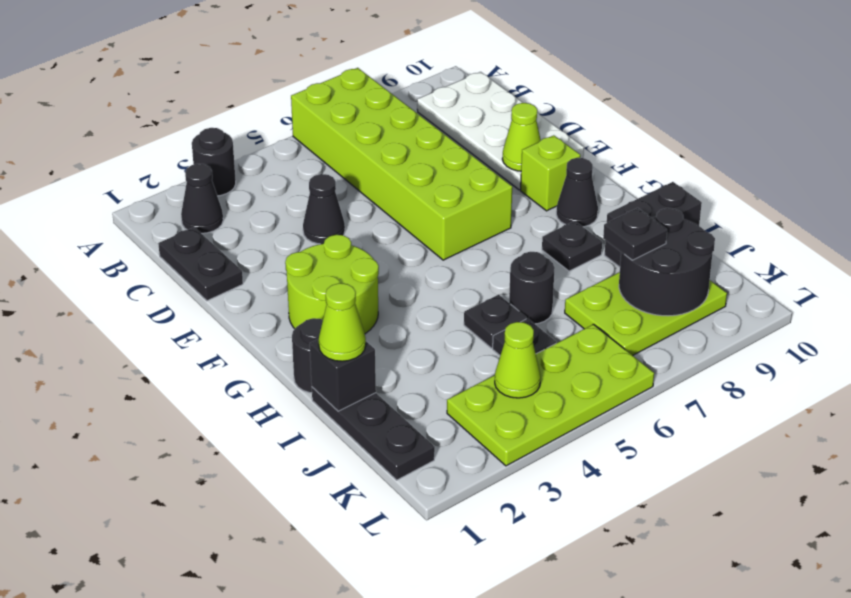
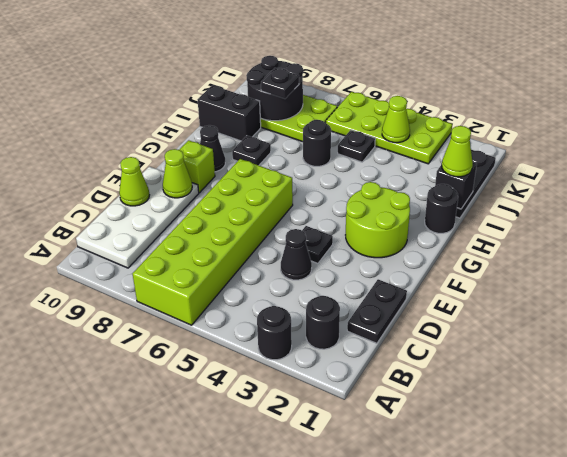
black 1x1 cone [181,164,223,234] -> black 1x1 round brick [306,296,340,349]
none -> lime 1x1 cone [119,157,149,206]
black 1x1 plate [464,295,526,348] -> black 1x1 plate moved to [302,226,333,263]

